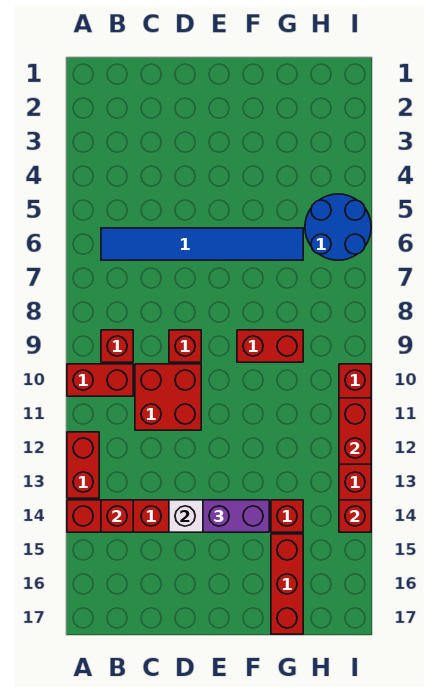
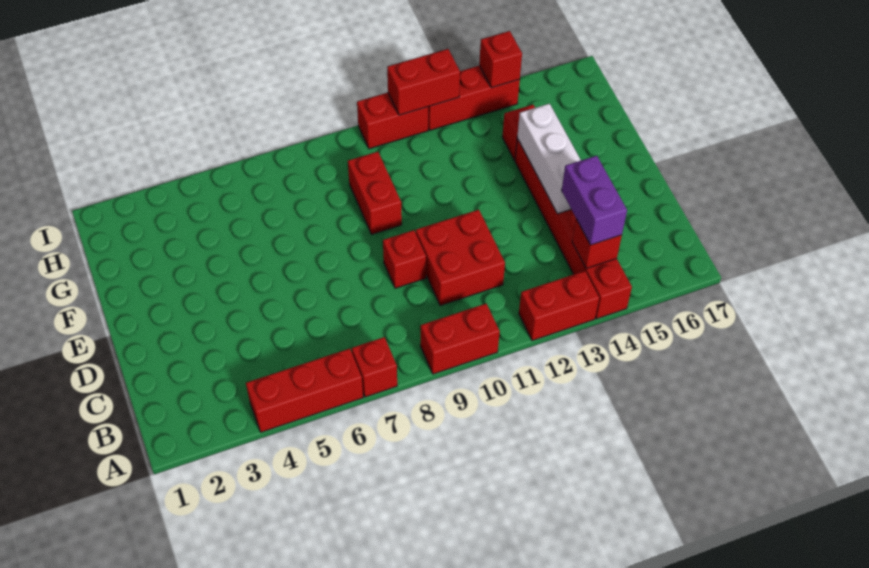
red 1x2 brick [67,364,133,396] -> red 1x2 brick turned to [420,304,500,374]
blue 1x6 tile [101,228,303,260] -> none
red 1x1 brick [101,330,133,362] -> red 1x1 brick moved to [352,337,397,397]
purple 1x2 brick [203,500,269,532] -> purple 1x2 brick moved to [562,156,627,245]
red 1x3 brick [271,534,303,634] -> red 1x3 brick moved to [246,349,363,432]
blue 2x2 round brick [305,194,371,260] -> none

